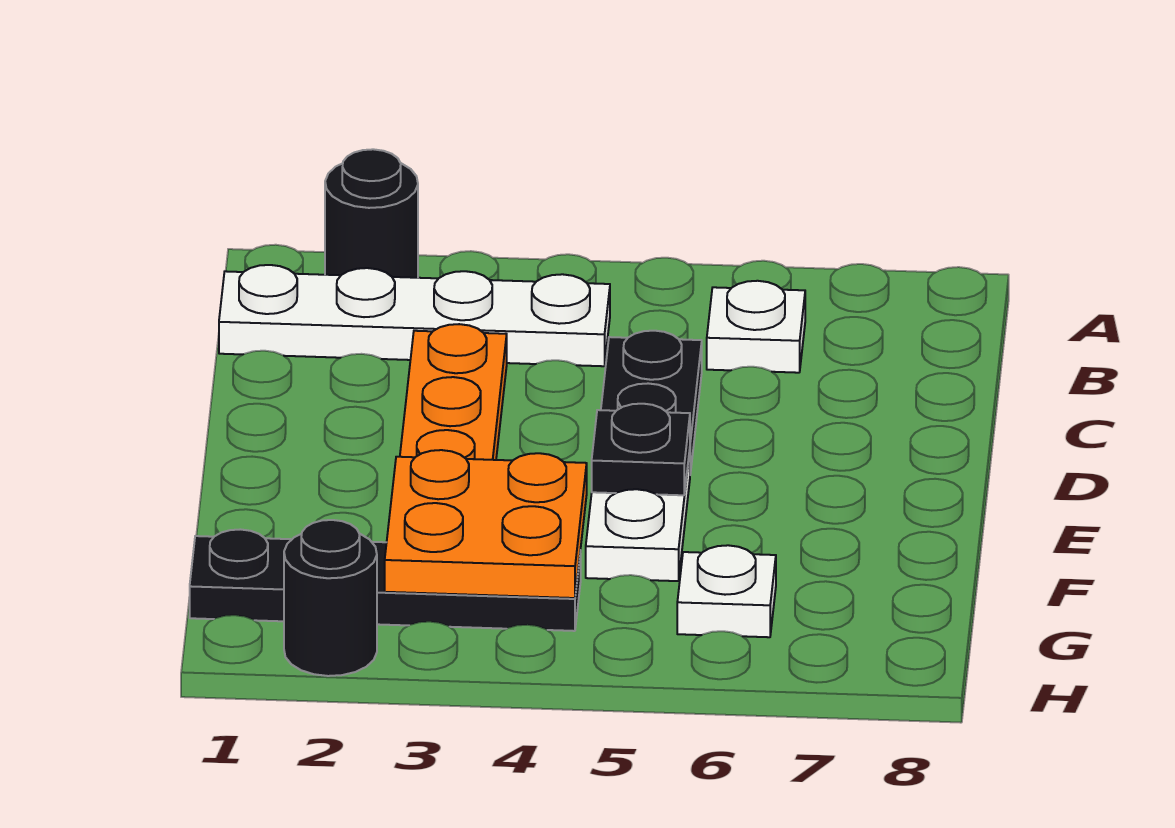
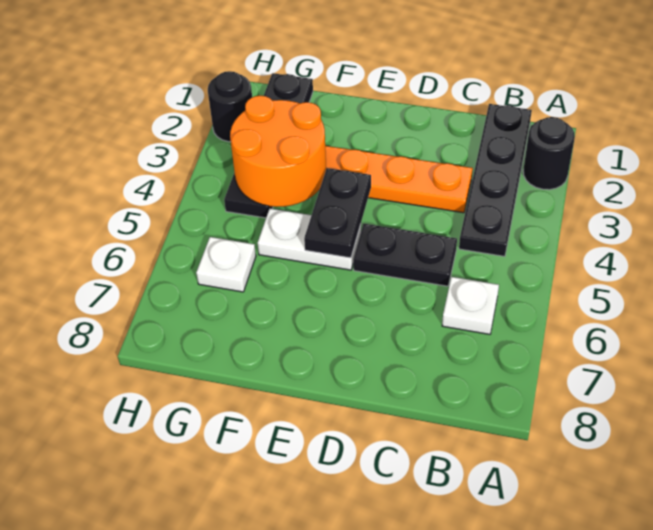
white 1x4 plate [219,265,610,366] -> black 1x4 plate [459,104,532,256]
black 1x1 plate [592,404,690,495] -> black 1x2 plate [304,168,371,258]
orange 2x2 plate [385,450,587,598] -> orange 2x2 round brick [230,96,326,207]

